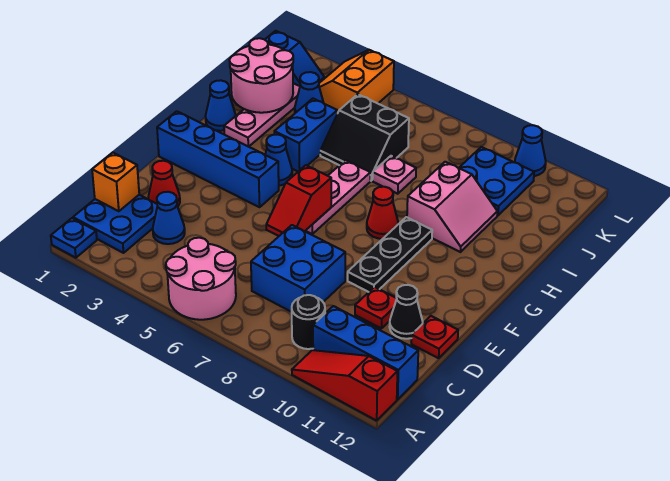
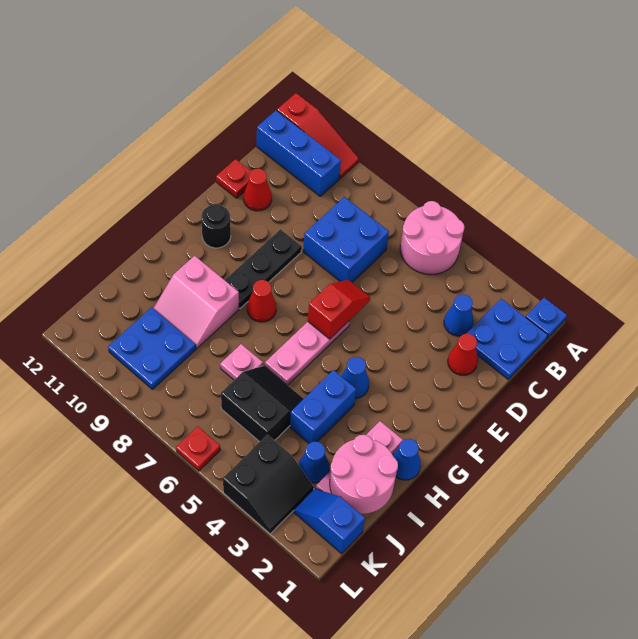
black 1x1 round brick [292,295,325,349] -> black 1x1 round brick moved to [201,205,231,248]
orange 1x1 brick [92,153,139,211] -> none
red 1x1 plate [355,287,397,329] -> red 1x1 plate moved to [176,426,220,471]
black 1x1 cone [390,285,423,339] -> red 1x1 cone [244,169,272,211]
blue 1x4 brick [157,111,279,207] -> none
pink 2x2 slope [407,162,497,252] -> pink 2x2 slope turned to [154,256,239,348]
orange 2x2 slope [319,50,394,112] -> black 2x2 slope [223,434,314,534]
blue 1x1 cone [515,125,546,176] -> none

